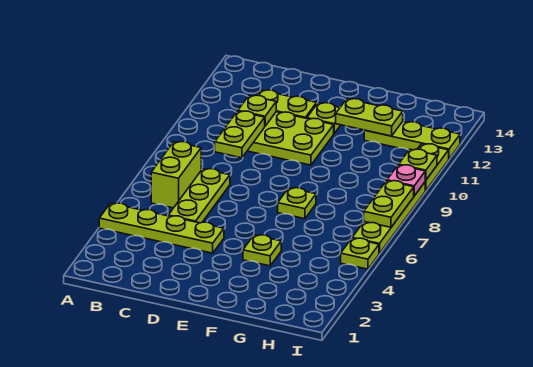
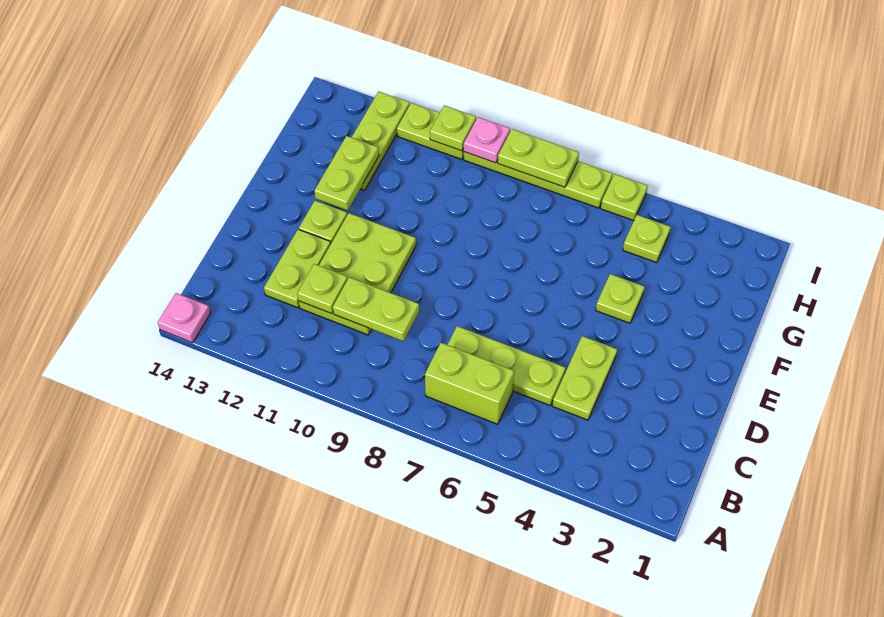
lime 1x4 plate [99,203,224,253] -> lime 1x2 plate [552,336,617,420]
none -> pink 1x1 plate [158,293,210,343]
lime 1x1 plate [278,188,316,219] -> lime 1x1 plate moved to [623,215,671,263]

